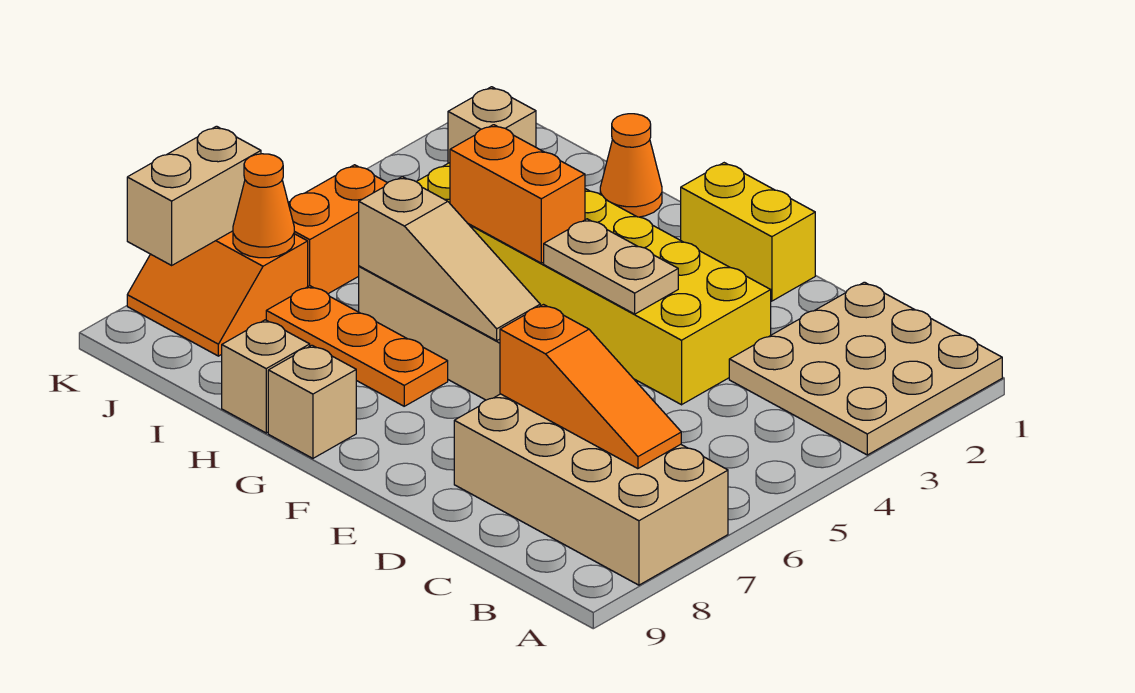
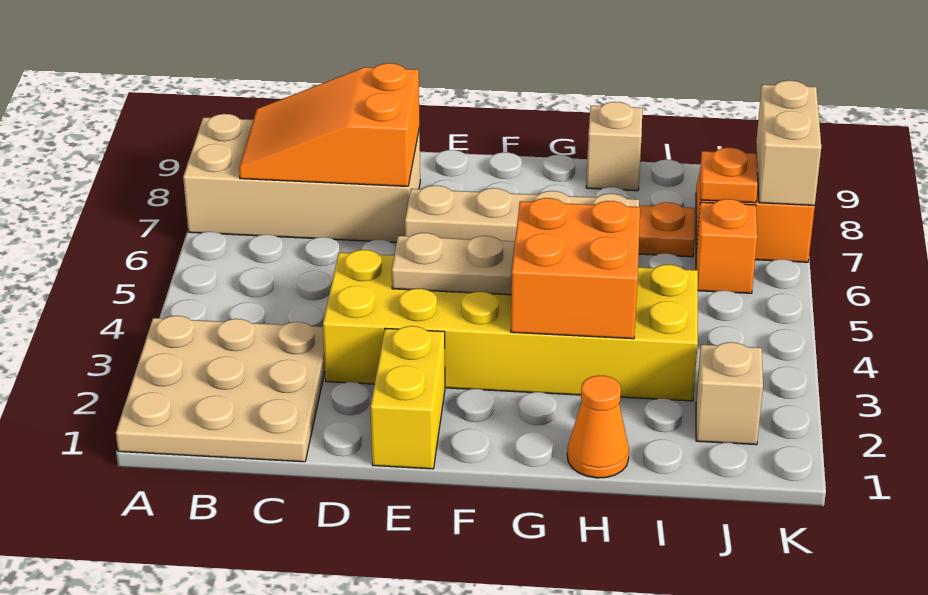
orange 1x3 slope [500,305,681,469] -> orange 2x3 slope [239,63,419,186]
yellow 1x2 brick [681,163,815,301] -> yellow 1x2 brick turned to [371,326,445,469]
tan 1x3 slope [359,177,540,341] -> none
orange 1x2 brick [450,125,585,263] -> orange 2x2 brick [511,198,640,339]
tan 1x1 brick [268,345,356,458] -> none
orange 1x2 brick [288,165,387,294] -> orange 1x1 brick [696,199,757,293]
orange 1x1 cone [233,154,294,258] -> orange 1x1 plate [700,148,758,203]

